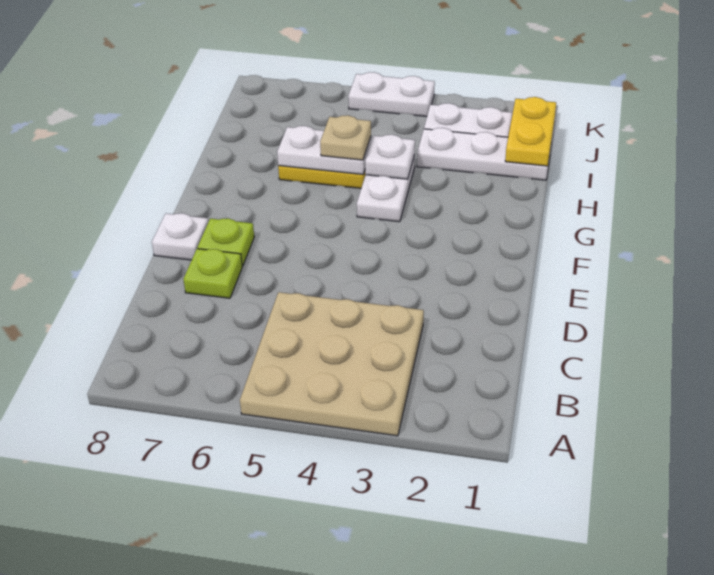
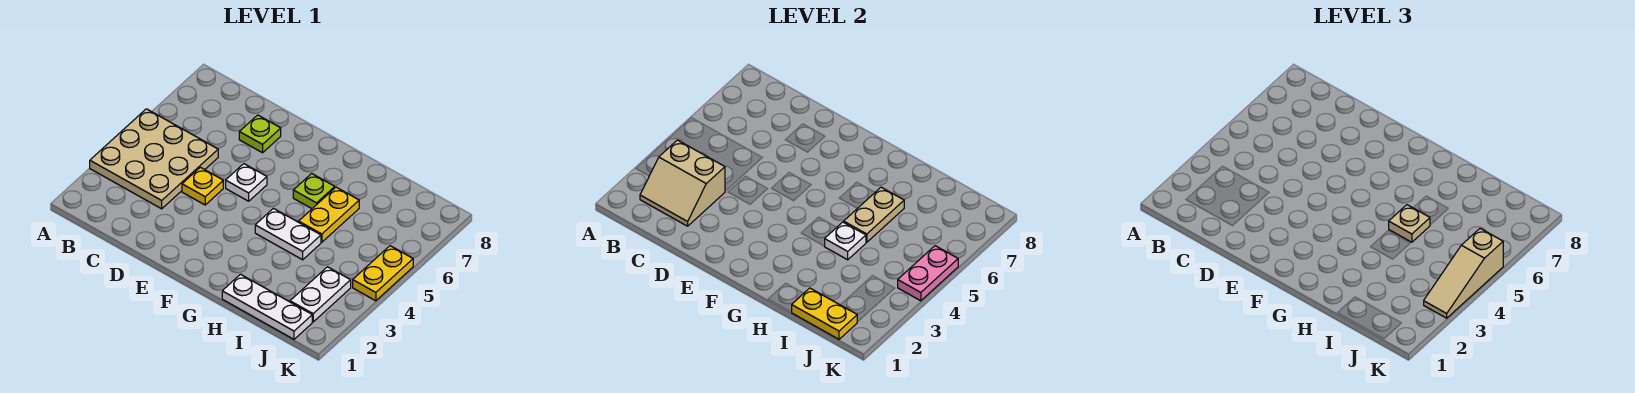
none -> tan 2x2 slope [640,140,725,226]
none -> yellow 1x1 plate [182,167,223,205]
lime 1x1 plate [197,218,254,266] -> lime 1x1 plate moved to [293,174,335,209]
white 1x1 plate [152,213,208,260] -> white 1x1 plate moved to [226,164,267,201]
white 1x2 plate [277,126,371,174] -> tan 1x2 plate [844,187,904,242]
white 1x3 plate [417,128,551,180] -> white 1x3 plate turned to [222,274,312,339]
none -> tan 1x3 slope [1424,229,1503,318]
white 1x2 plate [348,72,435,116] -> yellow 1x2 plate [353,246,413,301]
none -> pink 1x2 plate [898,246,958,301]

